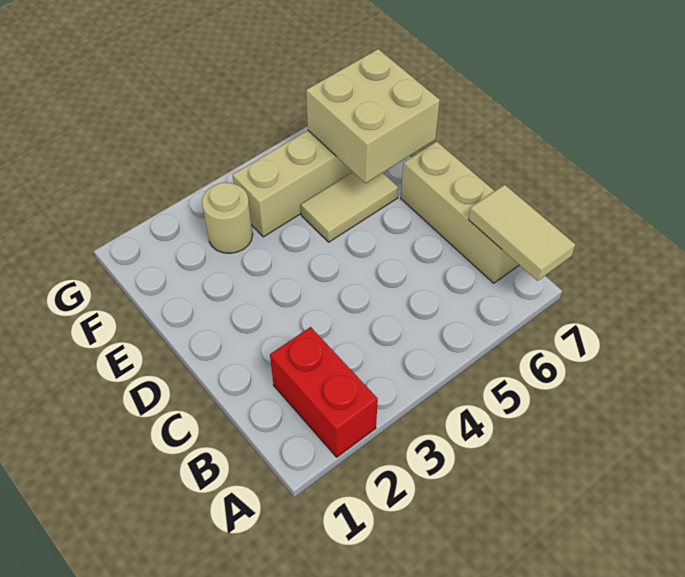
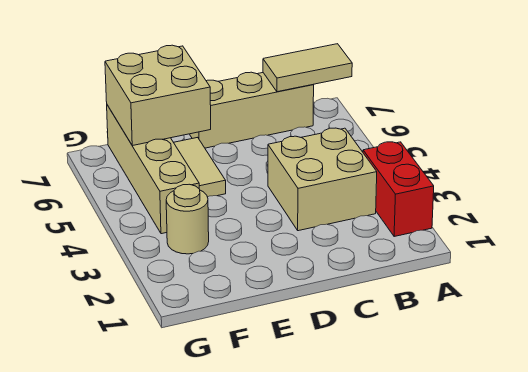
red 1x2 brick [270,327,378,457] -> red 1x2 brick turned to [363,142,434,237]
none -> tan 2x2 brick [268,128,377,231]

